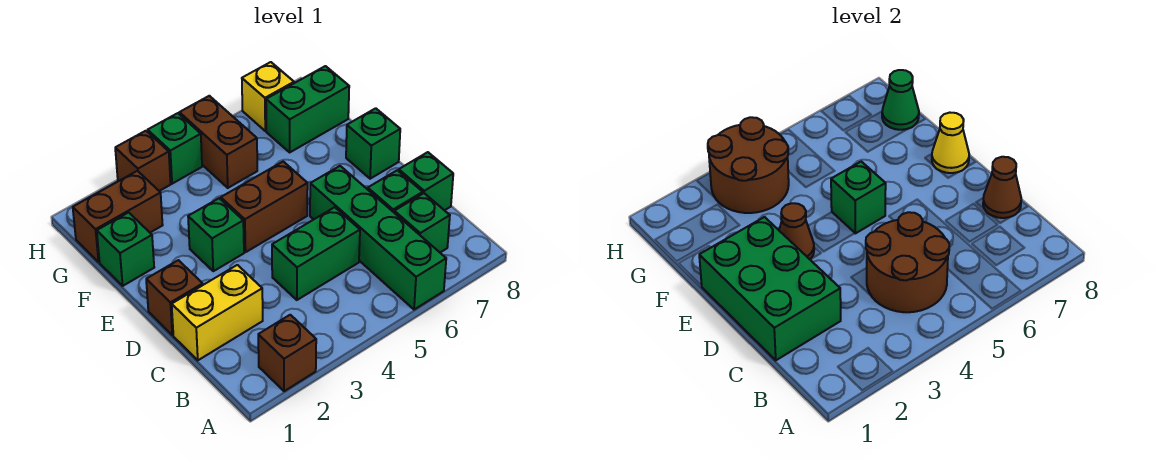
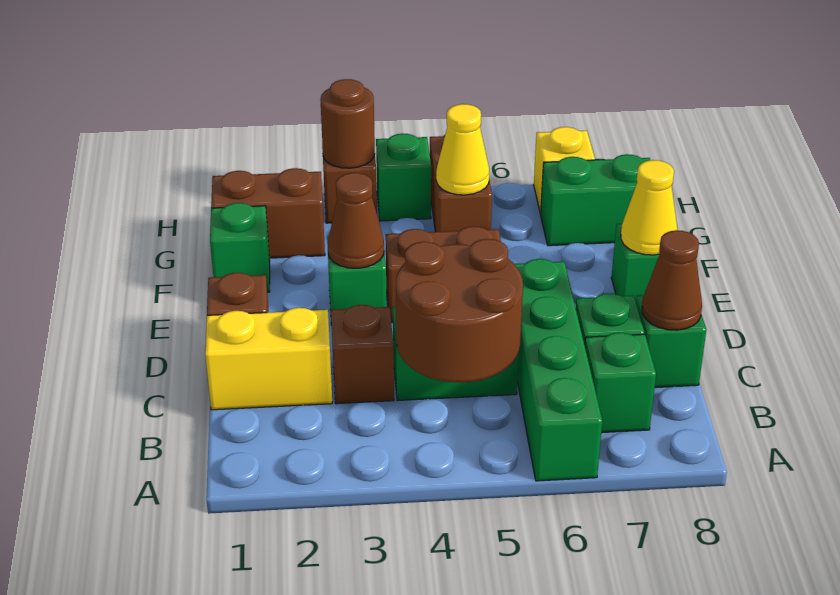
brown 1x1 brick [258,315,316,391] -> brown 1x1 brick moved to [331,305,394,404]
green 2x3 brick [699,217,841,360] -> none
green 1x1 brick [831,162,886,233] -> none
brown 2x2 round brick [708,117,789,213] -> brown 1x1 round brick [320,79,375,168]
none -> yellow 1x1 cone [436,104,489,195]
green 1x1 cone [882,70,919,130] -> none

